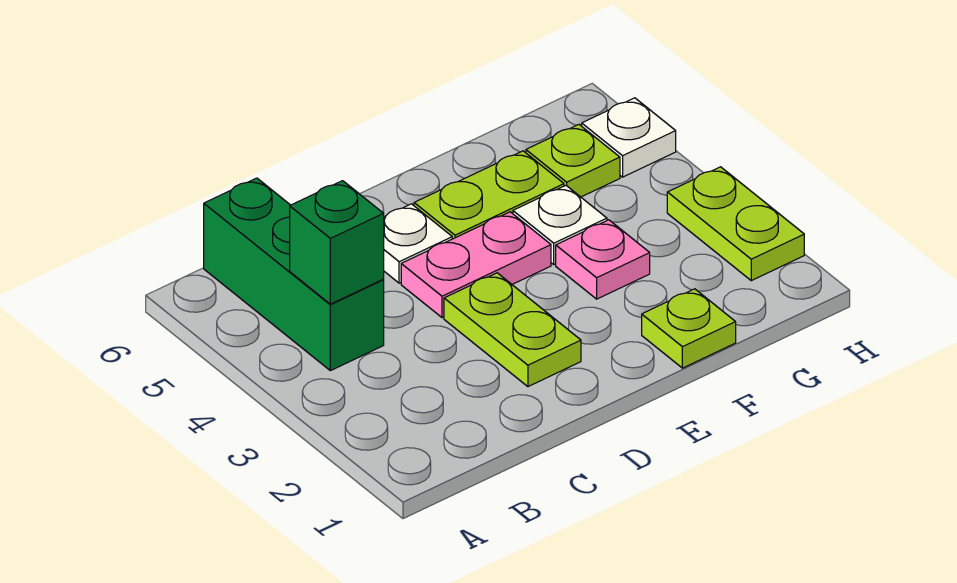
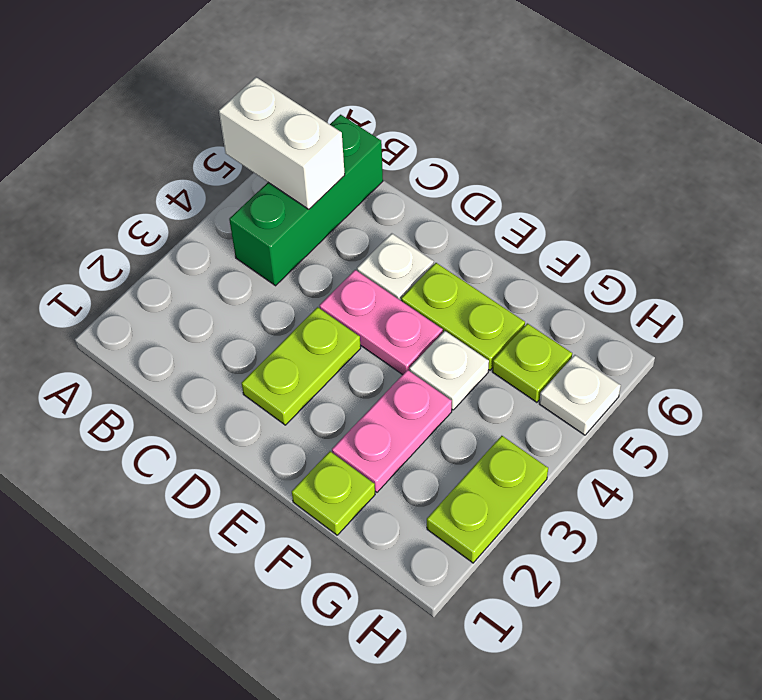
none -> white 1x2 brick [219,77,345,209]
green 1x1 brick [290,181,384,304] -> none
pink 1x1 plate [556,220,650,299] -> pink 1x2 plate [332,370,452,492]

